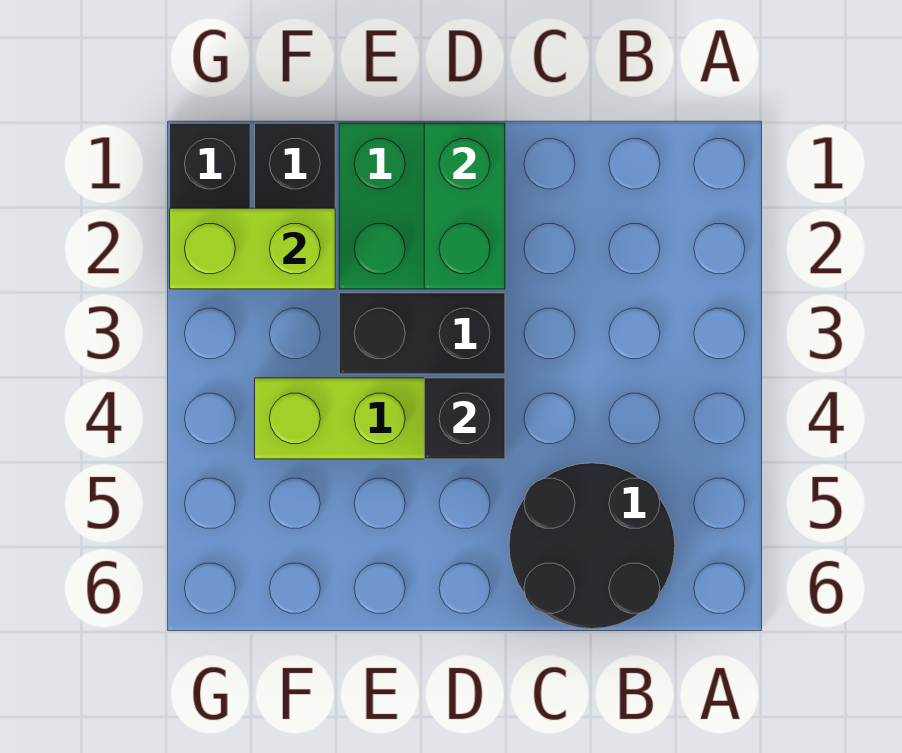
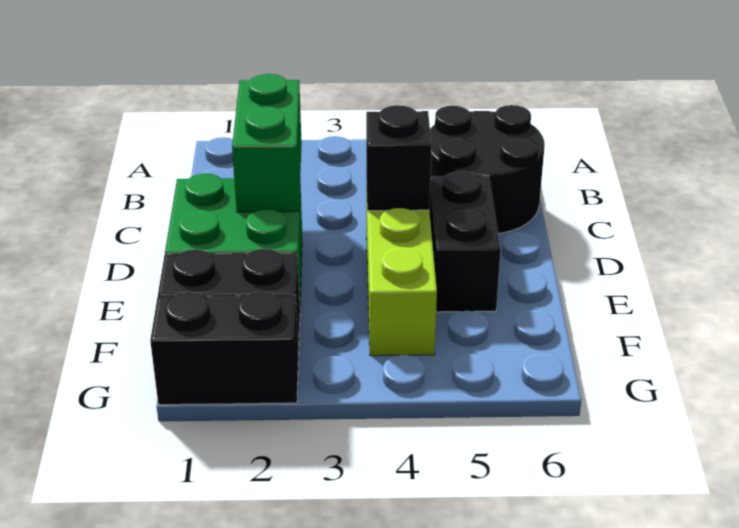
green 1x2 brick [424,123,505,289] -> green 1x2 brick turned to [232,74,302,212]
black 1x2 brick [339,293,505,374] -> black 1x2 brick moved to [429,171,501,312]
lime 1x2 brick [170,208,335,289] -> none

